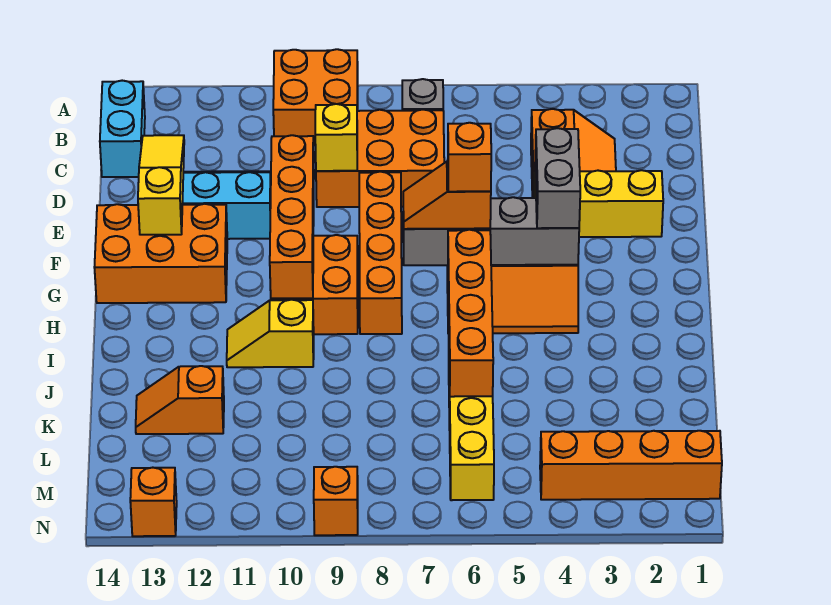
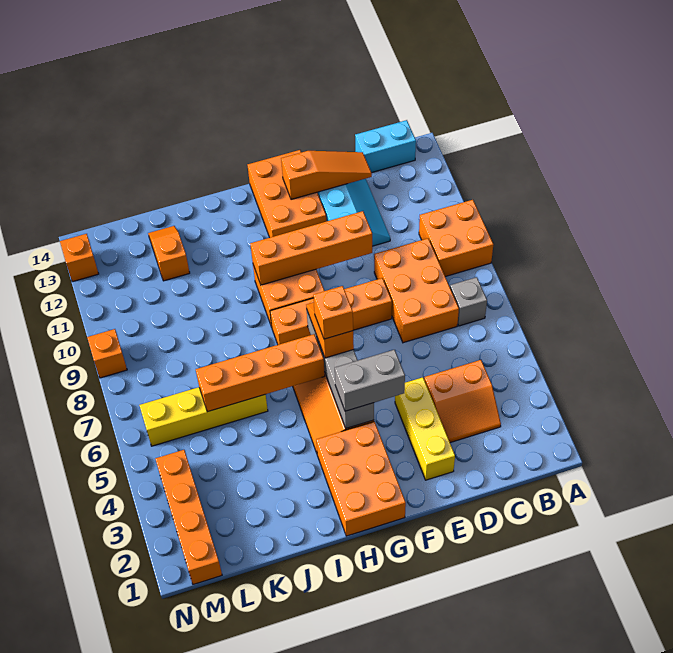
yellow 1x1 brick [315,104,357,171] -> none
yellow 1x3 slope [138,135,184,235] -> orange 1x3 slope [281,151,372,200]
none -> orange 2x3 brick [316,422,406,536]
yellow 1x2 slope [227,300,314,367] -> none

